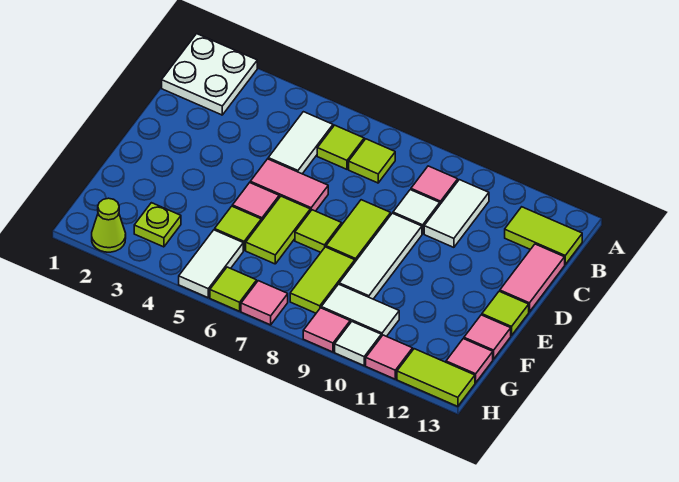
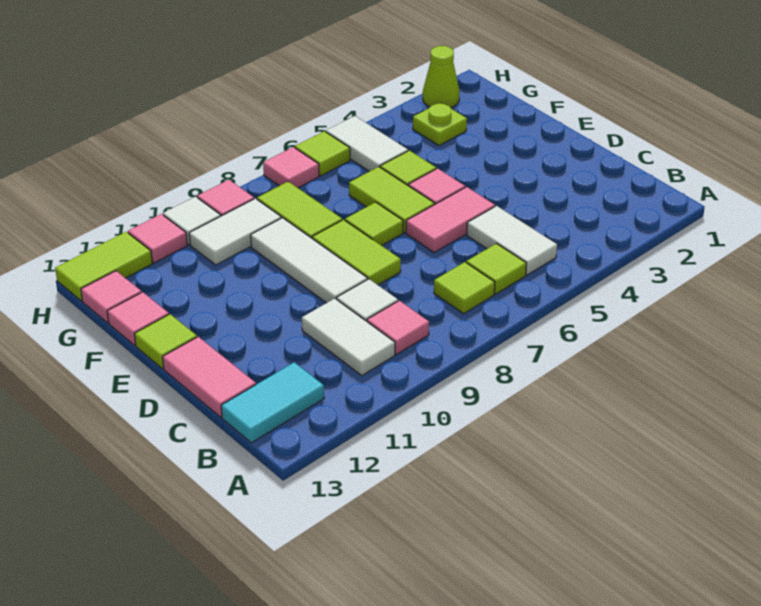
white 2x2 plate [162,34,257,115] -> none
lime 1x2 tile [505,207,582,264] -> cyan 1x2 tile [221,362,324,443]

